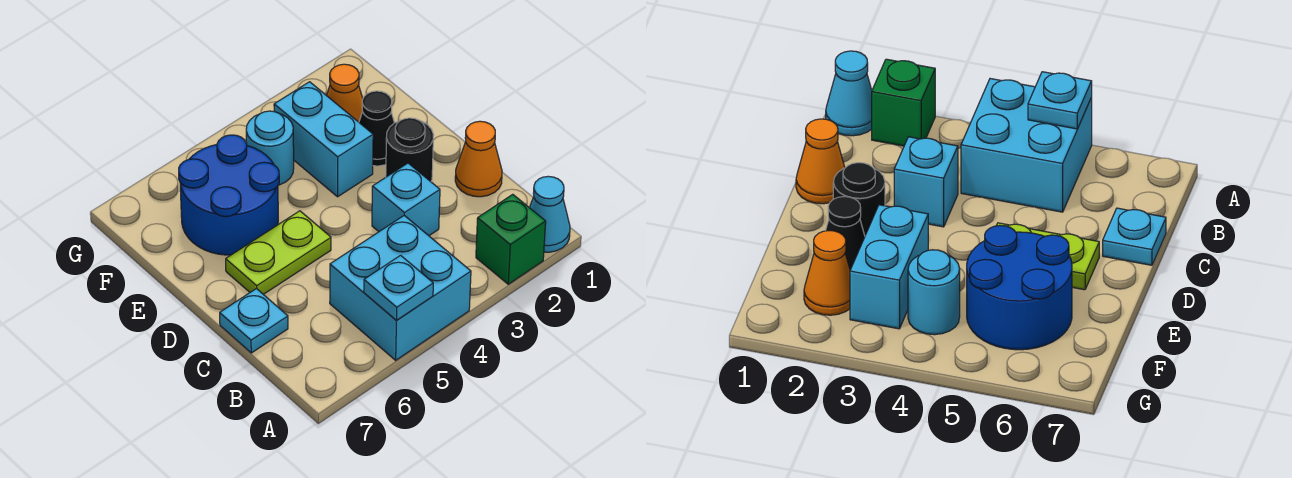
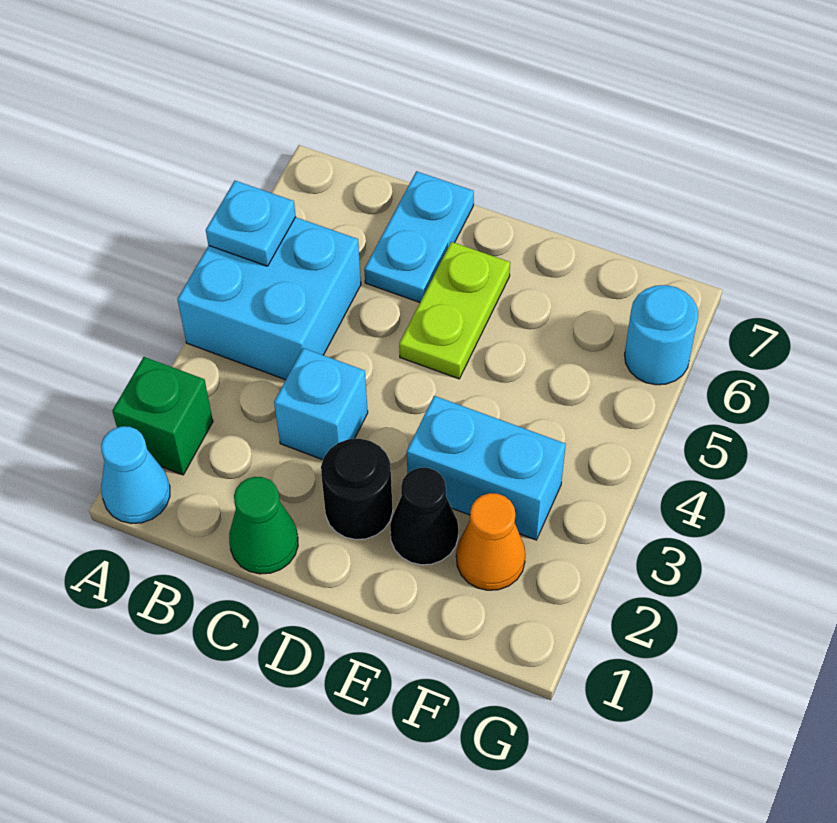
orange 1x1 cone [455,121,502,197] -> green 1x1 cone [229,477,298,574]
cyan 1x1 plate [220,288,288,353] -> cyan 1x2 plate [364,171,474,302]
blue 2x2 round brick [179,135,279,255] -> none
cyan 1x1 round brick [246,111,294,185] -> cyan 1x1 round brick moved to [625,285,698,385]

